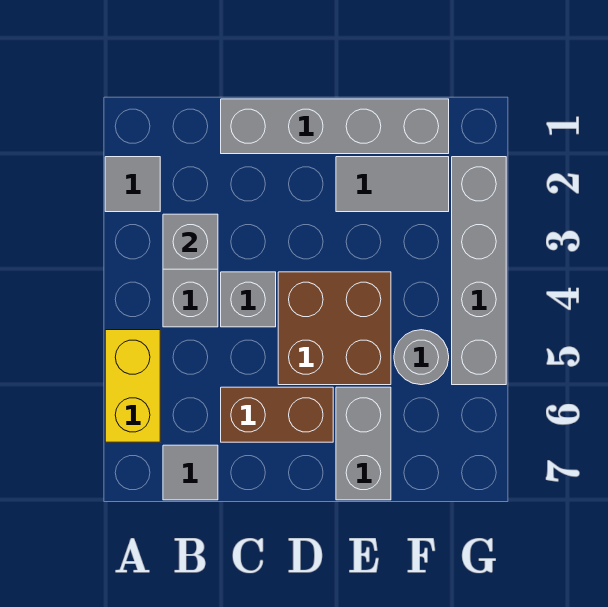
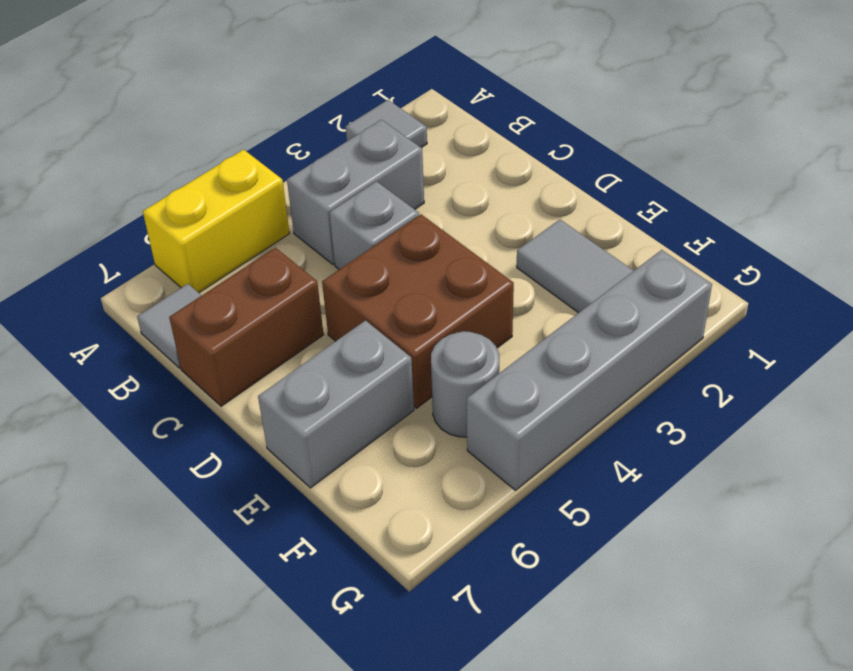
grey 1x1 brick [163,214,218,269] -> none
grey 1x4 brick [221,99,449,154] -> none
brown 1x2 brick [221,387,333,442] -> brown 1x2 brick turned to [169,248,324,406]

